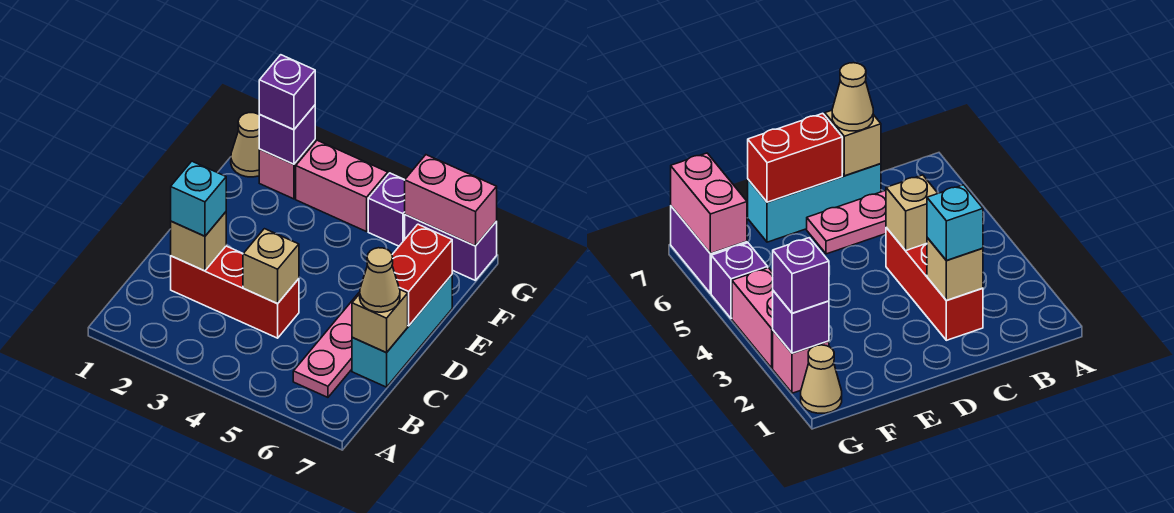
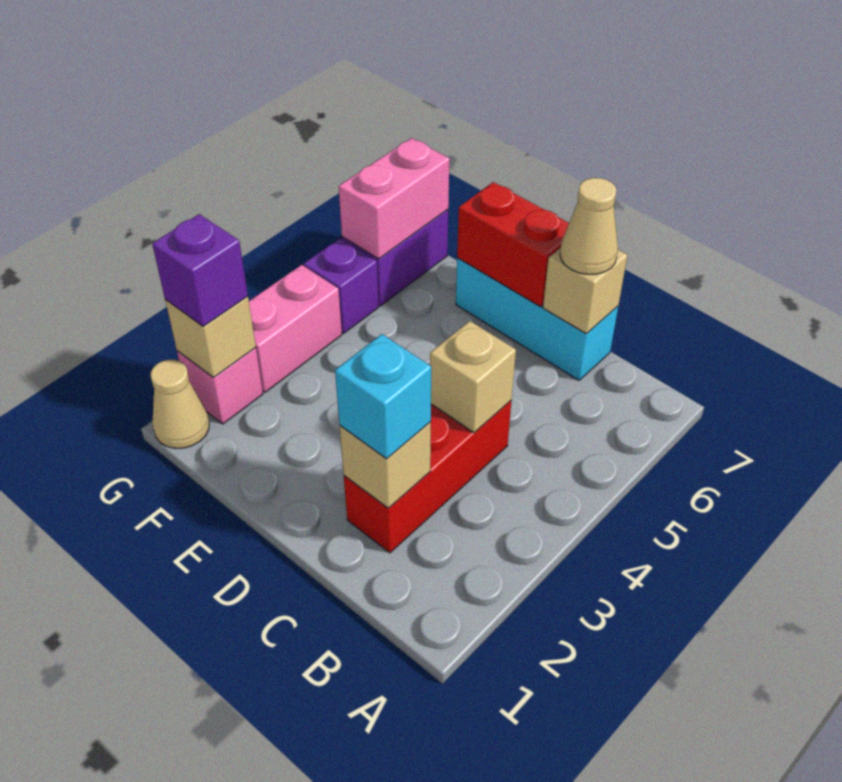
pink 1x3 plate [293,292,360,397] -> none
purple 1x1 brick [259,105,315,164] -> tan 1x1 brick [165,297,256,377]

